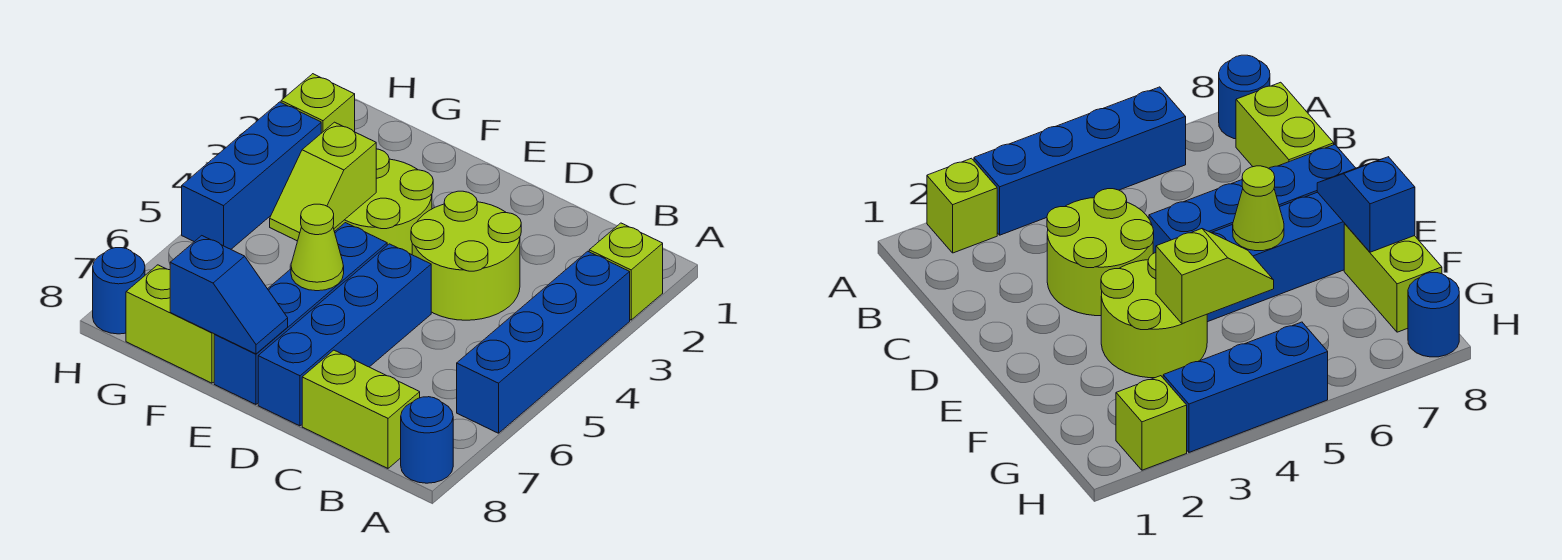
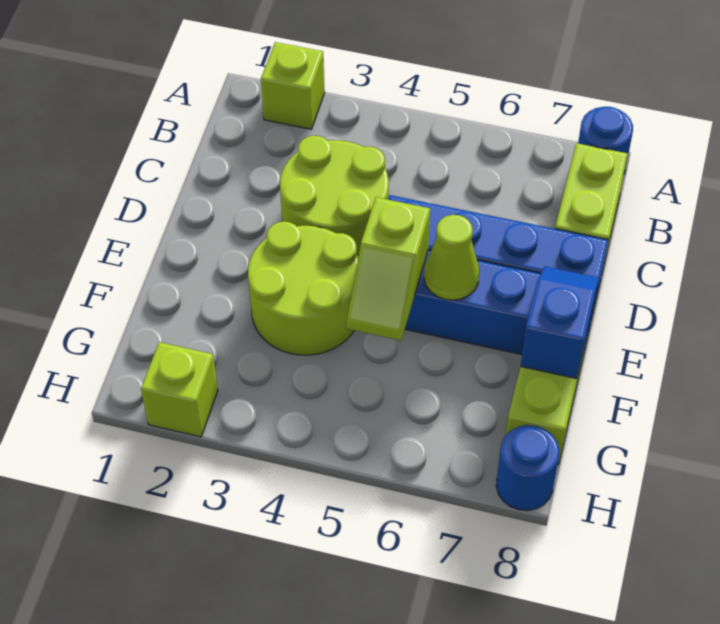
blue 1x4 brick [457,251,630,433] -> none
lime 1x2 slope [270,122,376,241] -> lime 1x2 slope turned to [347,197,430,340]
blue 1x3 brick [182,102,321,249] -> none

